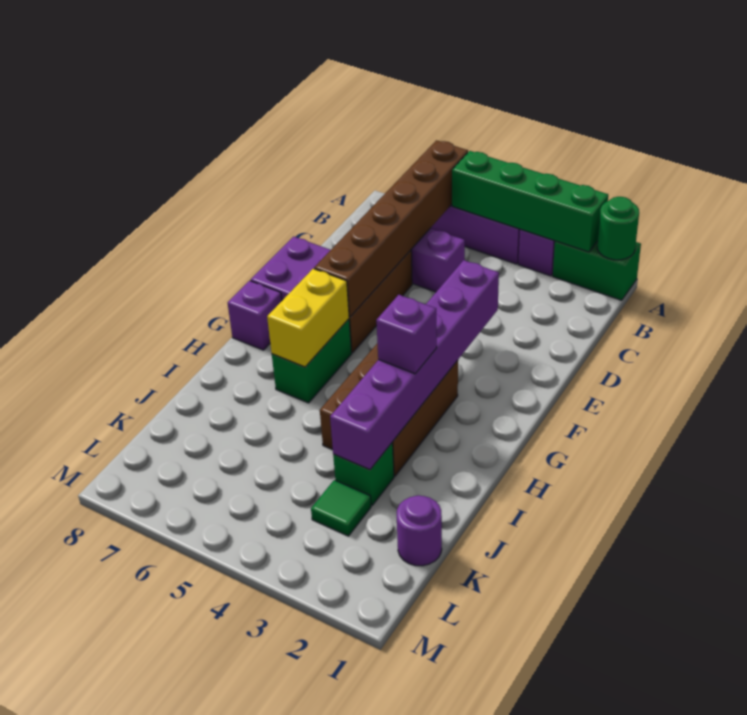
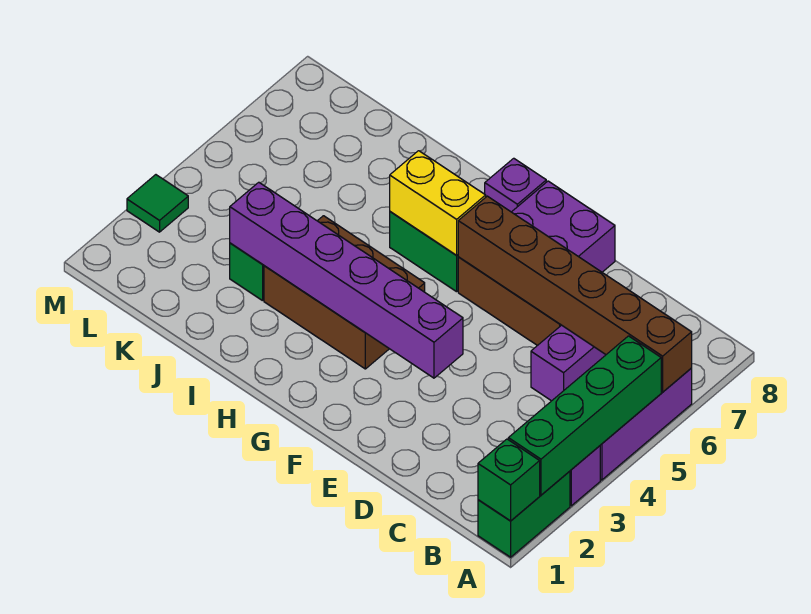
green 1x1 round brick [597,197,639,260] -> green 1x1 brick [478,439,540,521]
purple 1x1 brick [376,295,437,374] -> none
purple 1x1 round brick [397,495,442,566] -> none
green 1x1 tile [311,480,371,536] -> green 1x1 tile moved to [127,175,188,232]

